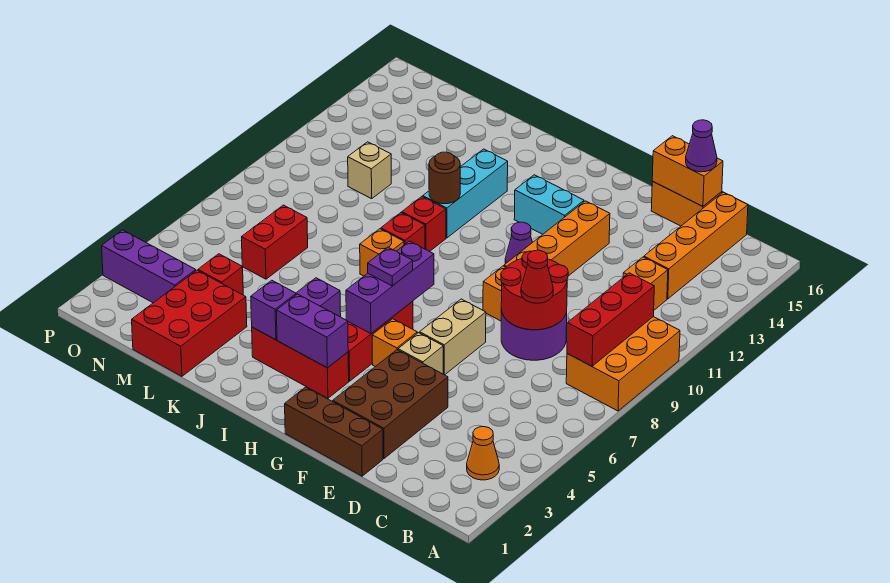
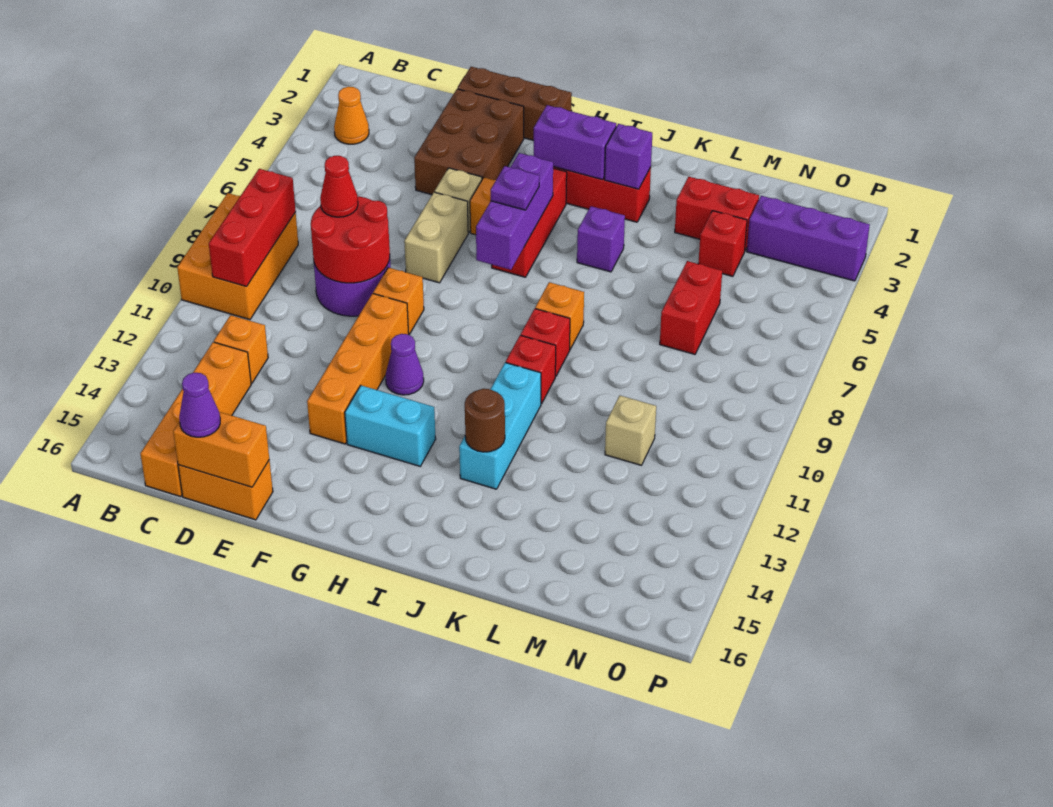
brown 1x1 round brick [429,152,460,204] -> brown 1x1 round brick moved to [465,389,505,452]
red 2x3 brick [132,270,247,376] -> red 1x2 brick [675,177,759,250]

